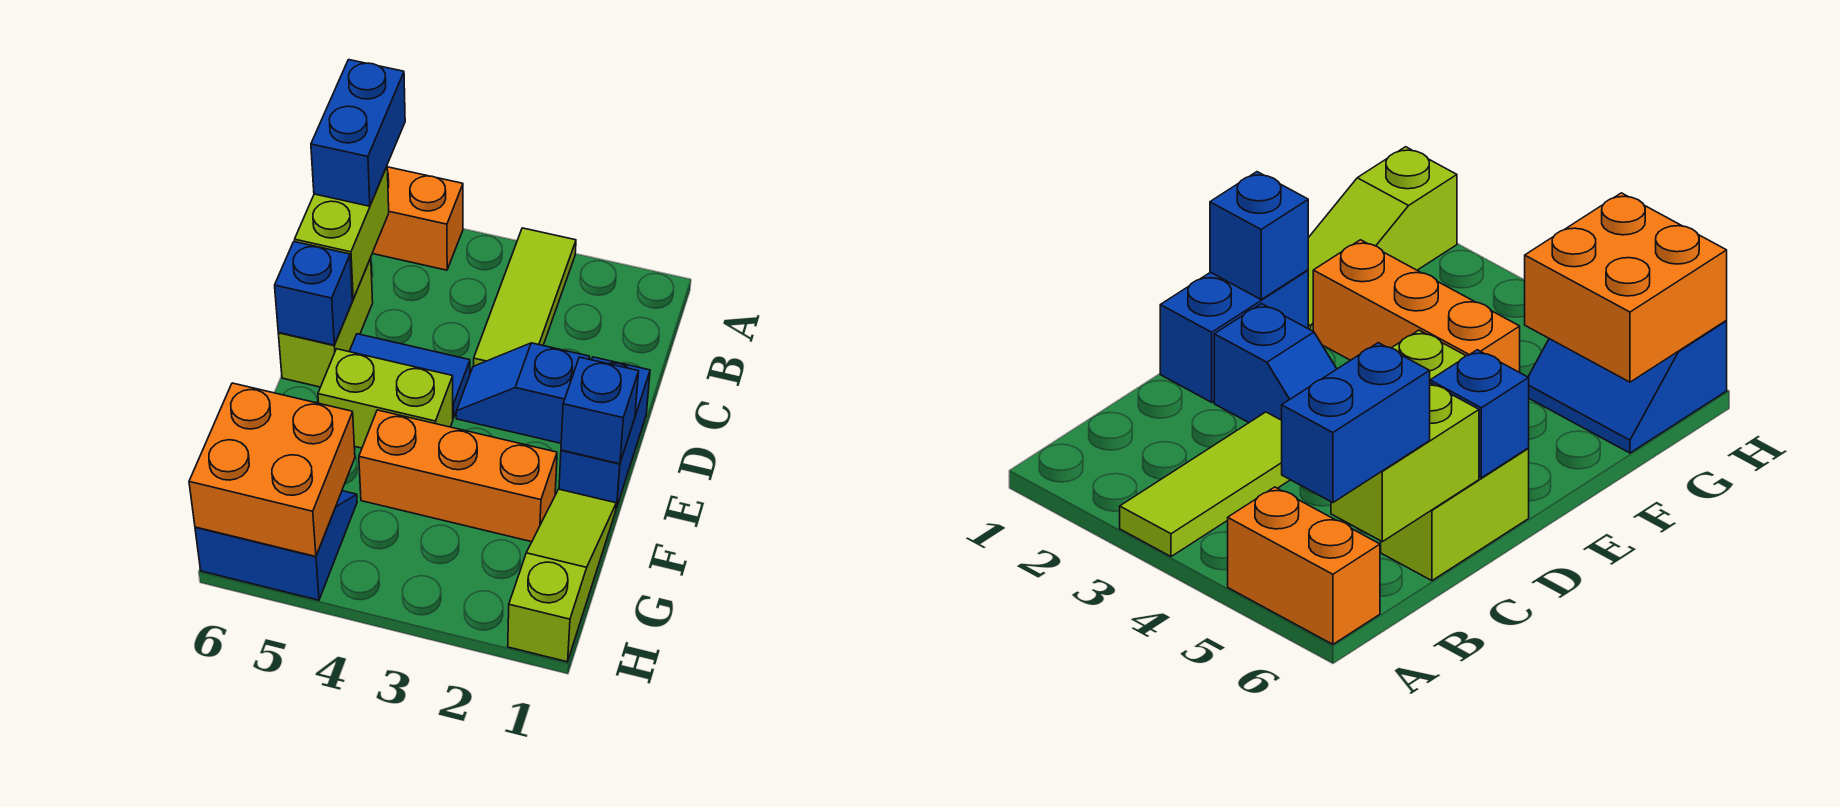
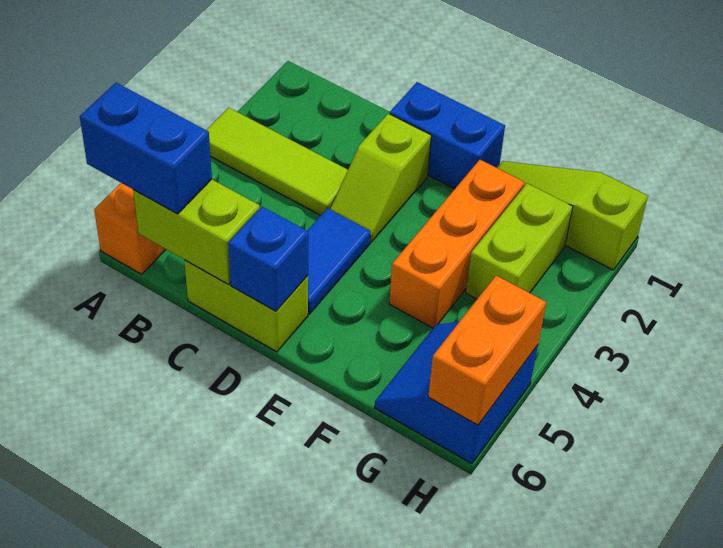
blue 1x2 slope [456,343,590,443] -> lime 1x2 slope [330,114,431,242]
blue 1x1 brick [561,357,639,464] -> none
lime 1x2 brick [318,349,453,448] -> lime 1x2 brick moved to [466,183,573,299]
orange 2x2 brick [189,383,355,557] -> orange 1x2 brick [428,276,546,425]

